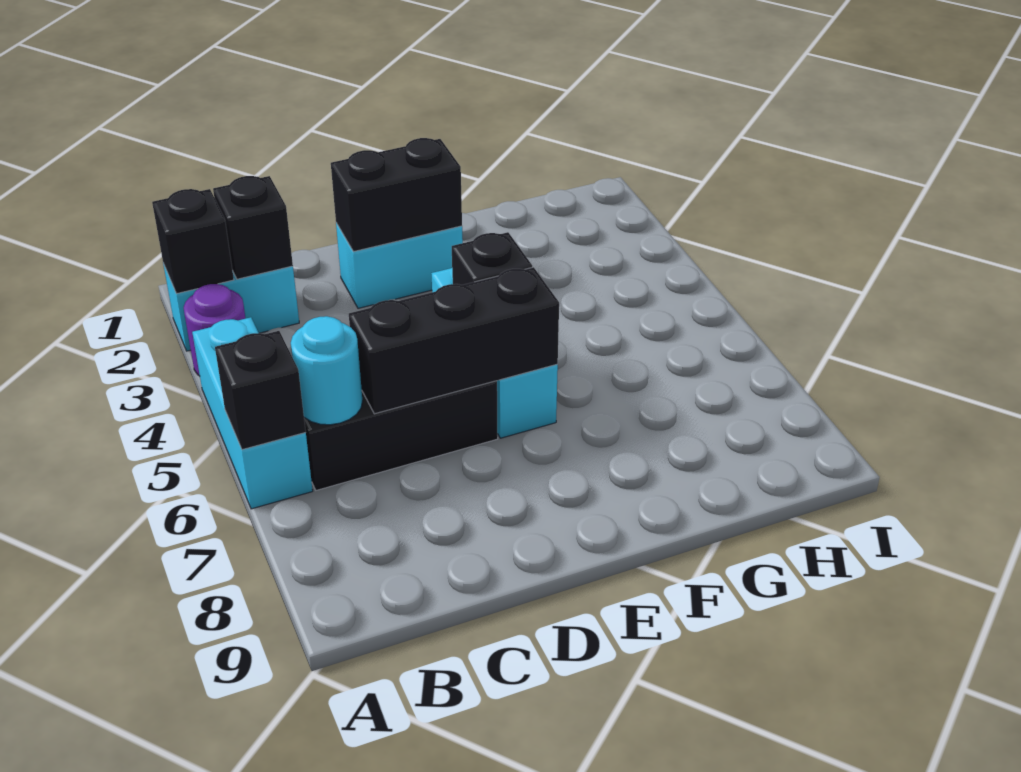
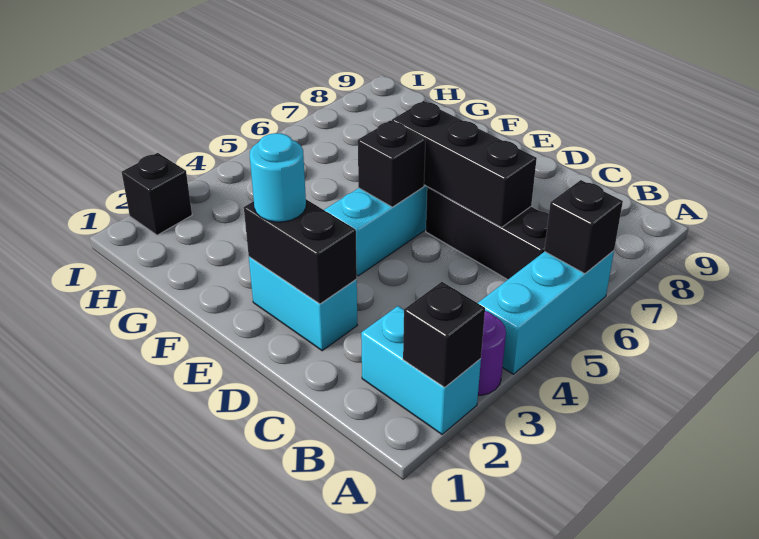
black 1x1 brick [213,176,293,279] -> black 1x1 brick moved to [122,153,192,235]
cyan 1x1 round brick [291,316,363,425] -> cyan 1x1 round brick moved to [250,133,306,222]

